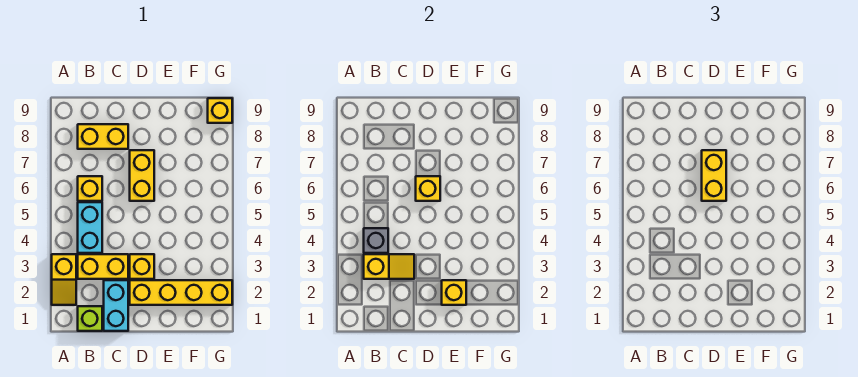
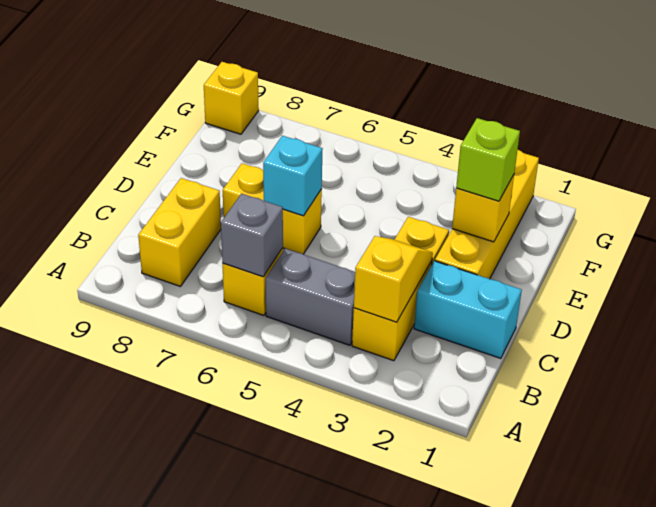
yellow 1x2 slope [52,254,76,305] -> none
lime 1x1 brick [78,306,102,331] -> lime 1x1 brick moved to [456,118,520,201]
cyan 1x2 brick [78,202,102,253] -> grey 1x2 brick [266,249,355,345]
grey 1x1 brick [364,228,388,253] -> grey 1x1 brick moved to [221,194,283,277]
yellow 1x1 brick [416,176,440,201] -> cyan 1x1 brick [263,136,323,216]
yellow 1x2 brick [702,150,726,201] -> none

